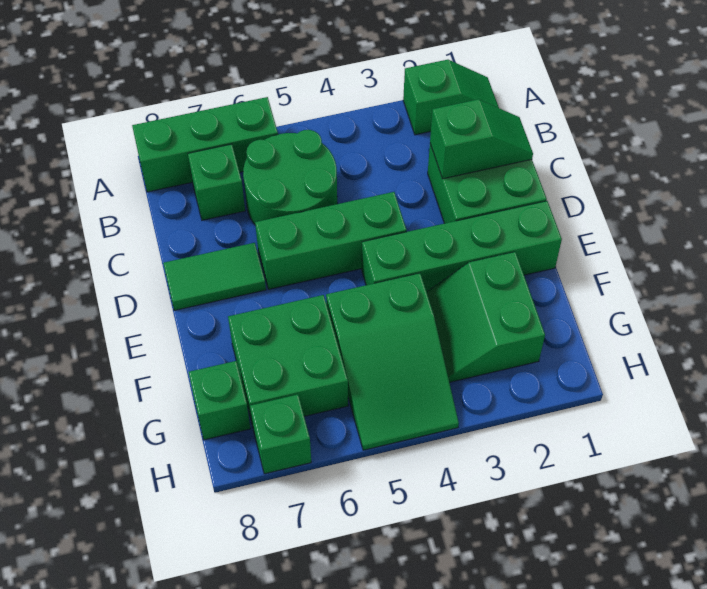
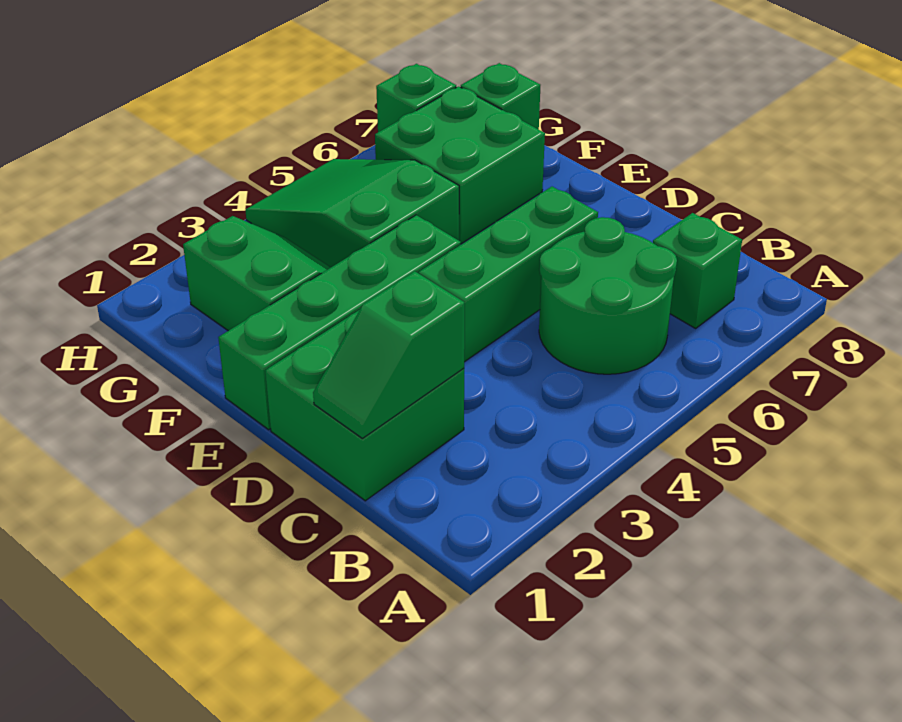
green 1x2 slope [403,60,499,135] -> none
green 1x3 brick [132,97,278,192] -> none
green 1x2 tile [163,243,266,311] -> none

